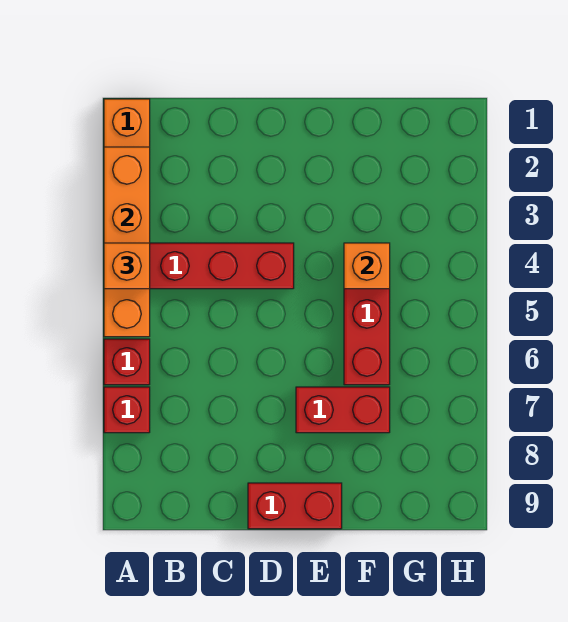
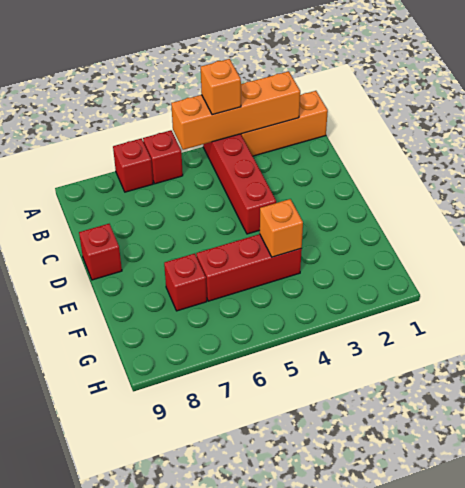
red 1x2 brick [248,483,342,529] -> red 1x1 brick [79,224,122,280]
red 1x2 brick [296,387,390,433] -> red 1x1 brick [164,253,207,311]

